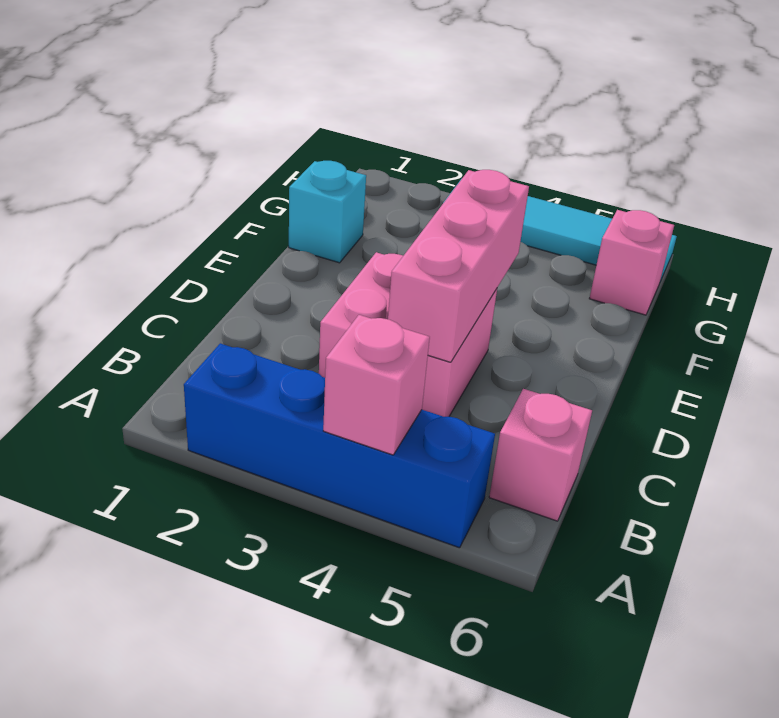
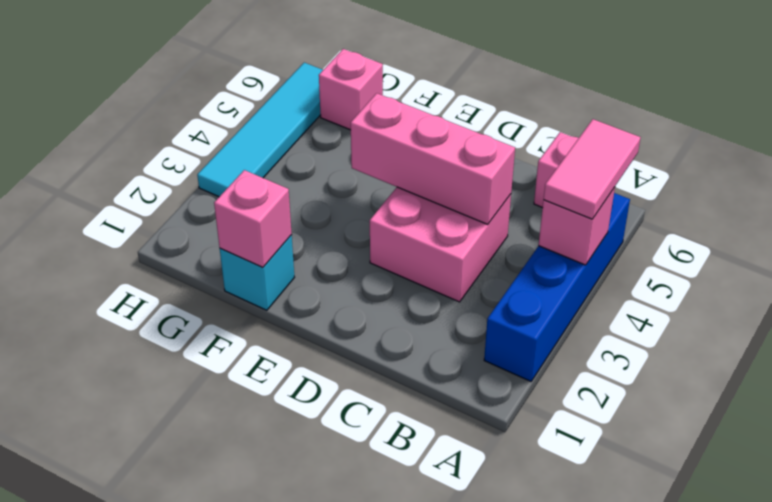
none -> pink 1x2 tile [544,119,641,219]
none -> pink 1x1 brick [214,170,292,268]

